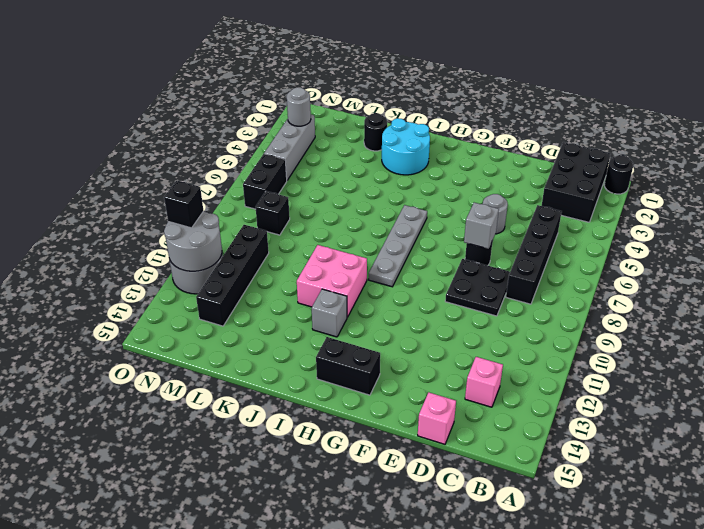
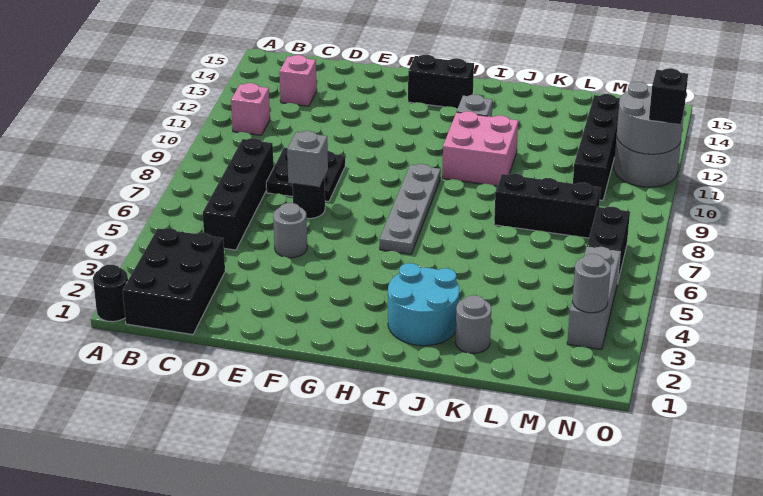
pink 1x1 brick [418,392,456,444] -> pink 1x1 brick moved to [231,83,270,135]
black 1x1 round brick [364,113,387,151] -> grey 1x1 round brick [455,295,491,354]
black 1x1 brick [256,191,290,235] -> black 1x3 brick [494,173,601,238]

